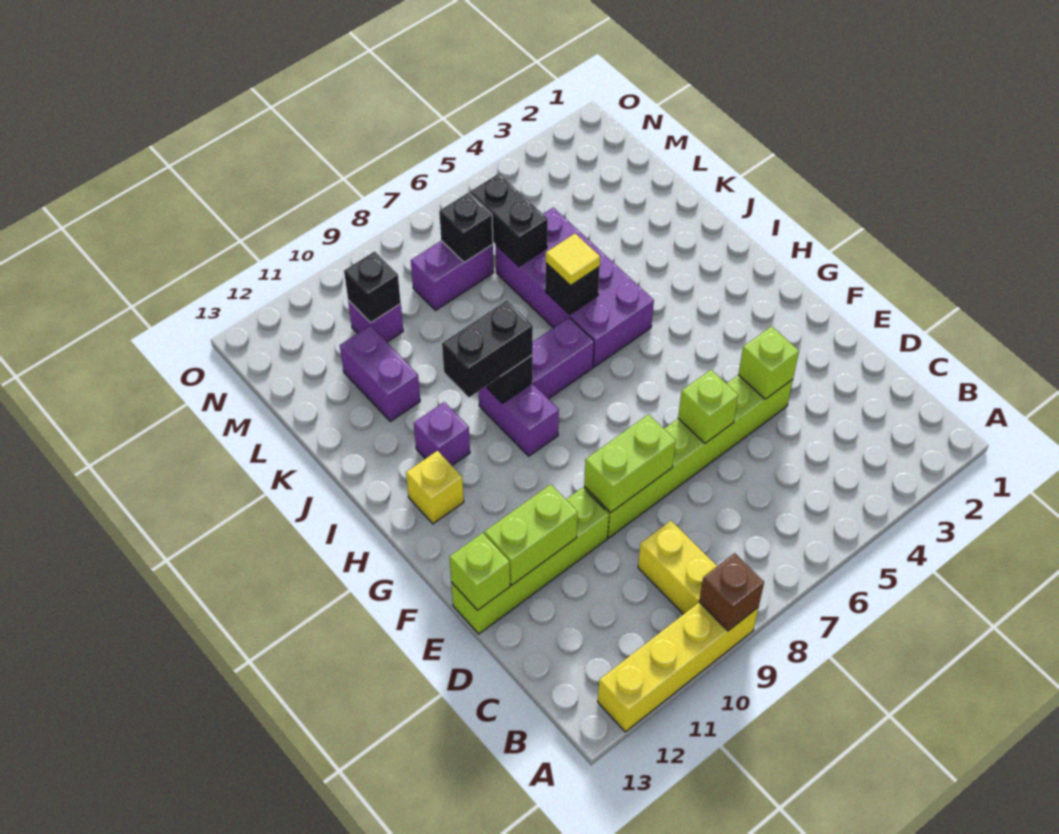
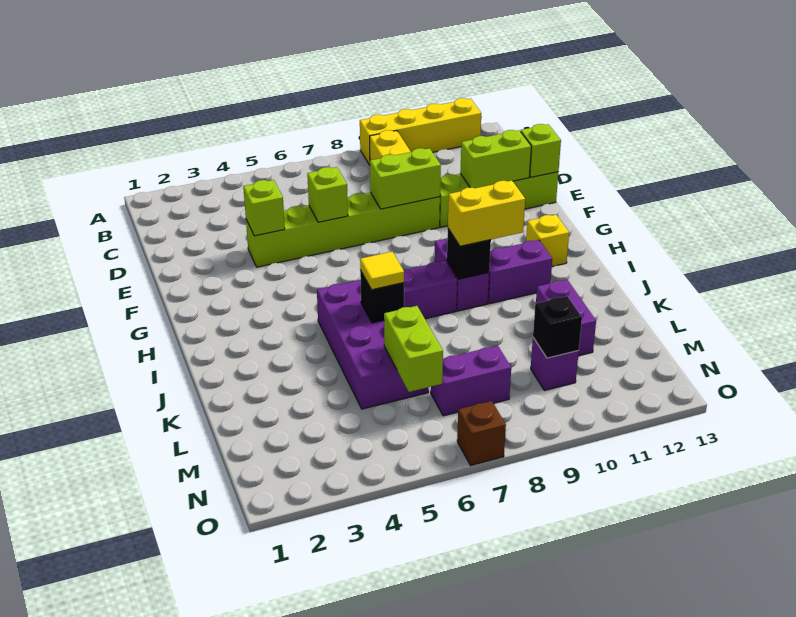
brown 1x1 brick [699,553,764,631] -> brown 1x1 brick moved to [457,401,506,466]
black 1x2 brick [442,300,533,397] -> yellow 1x2 brick [448,181,525,246]
purple 1x1 brick [414,402,470,465] -> purple 1x2 brick [488,240,552,304]
black 1x2 brick [470,174,548,266] -> lime 1x2 brick [384,306,443,392]
black 1x1 brick [439,193,493,263] -> none

